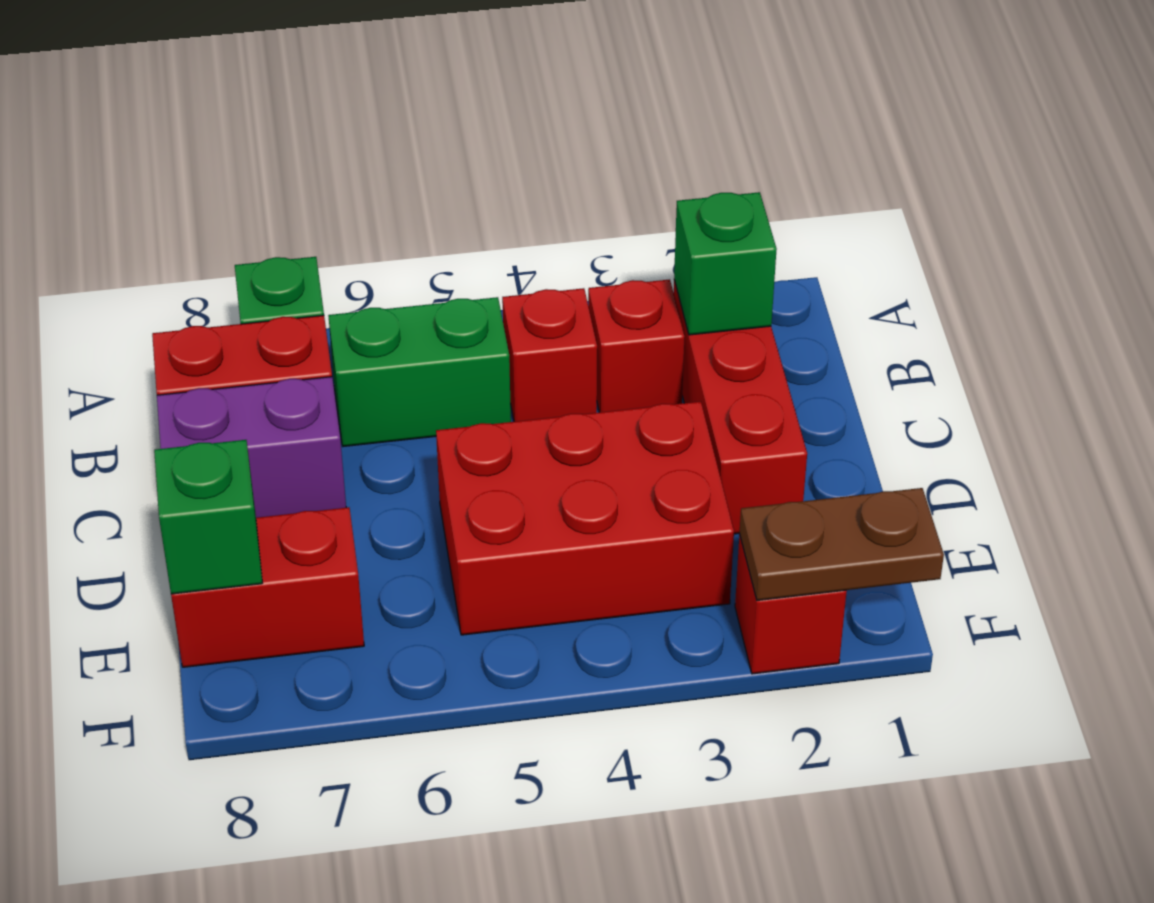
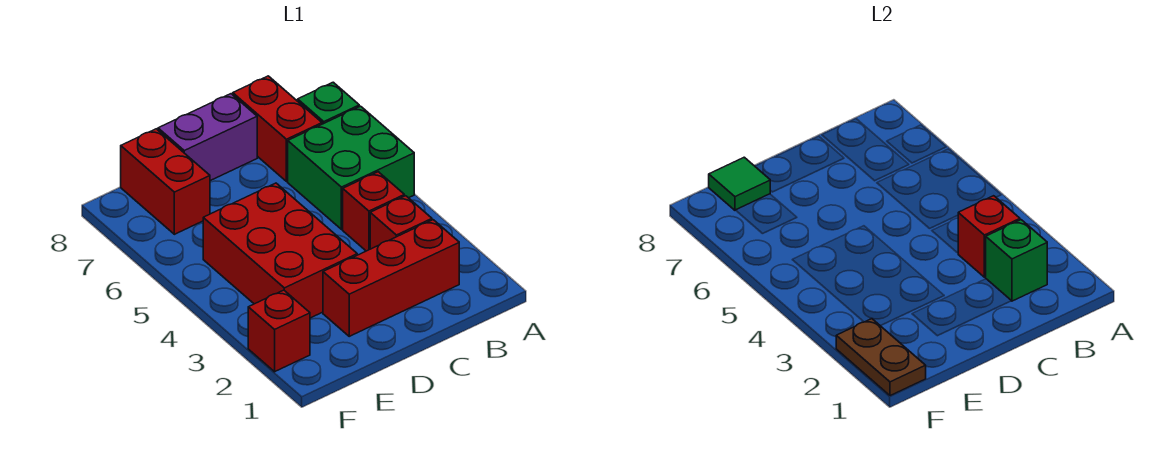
none -> red 1x1 brick [958,196,1020,277]
green 1x2 brick [328,297,511,447] -> green 2x2 brick [288,106,414,229]
purple 1x2 brick [157,377,346,518] -> purple 1x2 brick turned to [158,94,257,181]
green 1x1 brick [154,440,262,594] -> green 1x1 tile [709,157,770,210]

